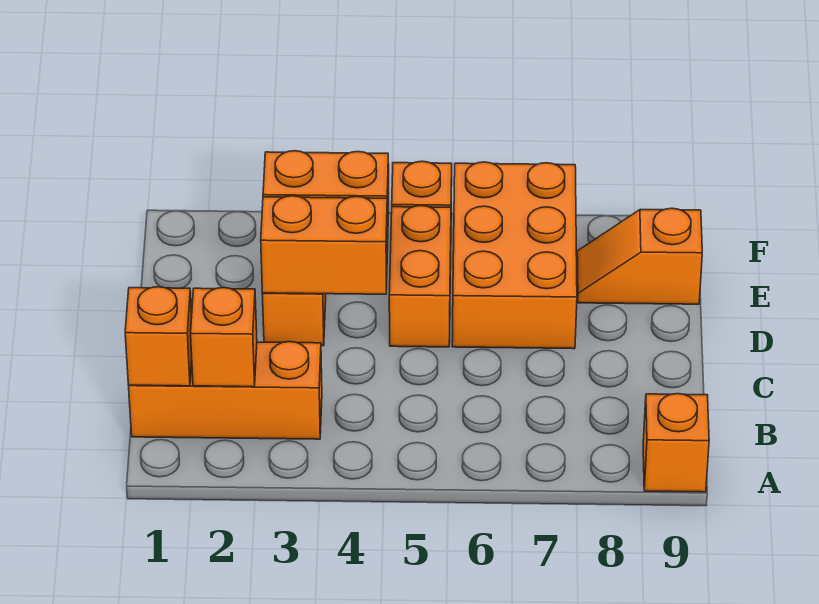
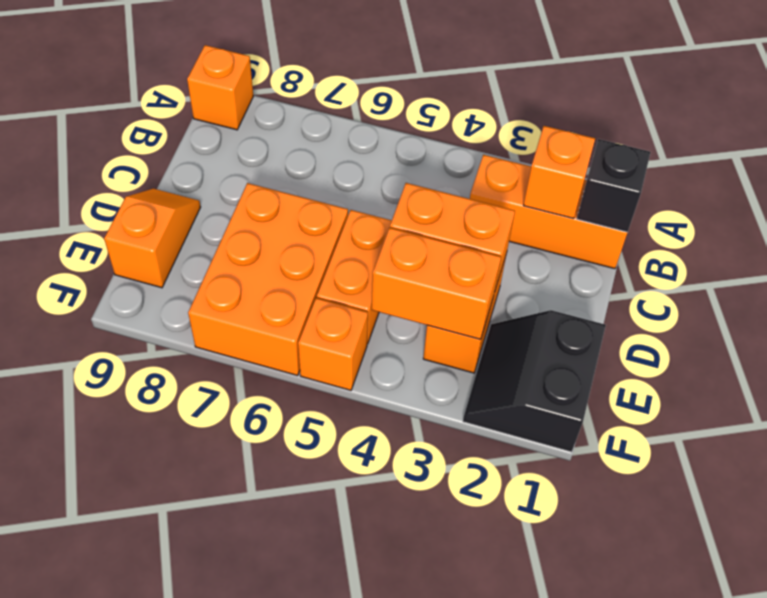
orange 1x1 brick [125,287,192,386] -> black 1x1 brick [577,139,651,232]
none -> black 2x2 slope [463,310,606,452]
orange 1x2 slope [577,208,702,304] -> orange 1x2 slope turned to [104,189,201,288]

